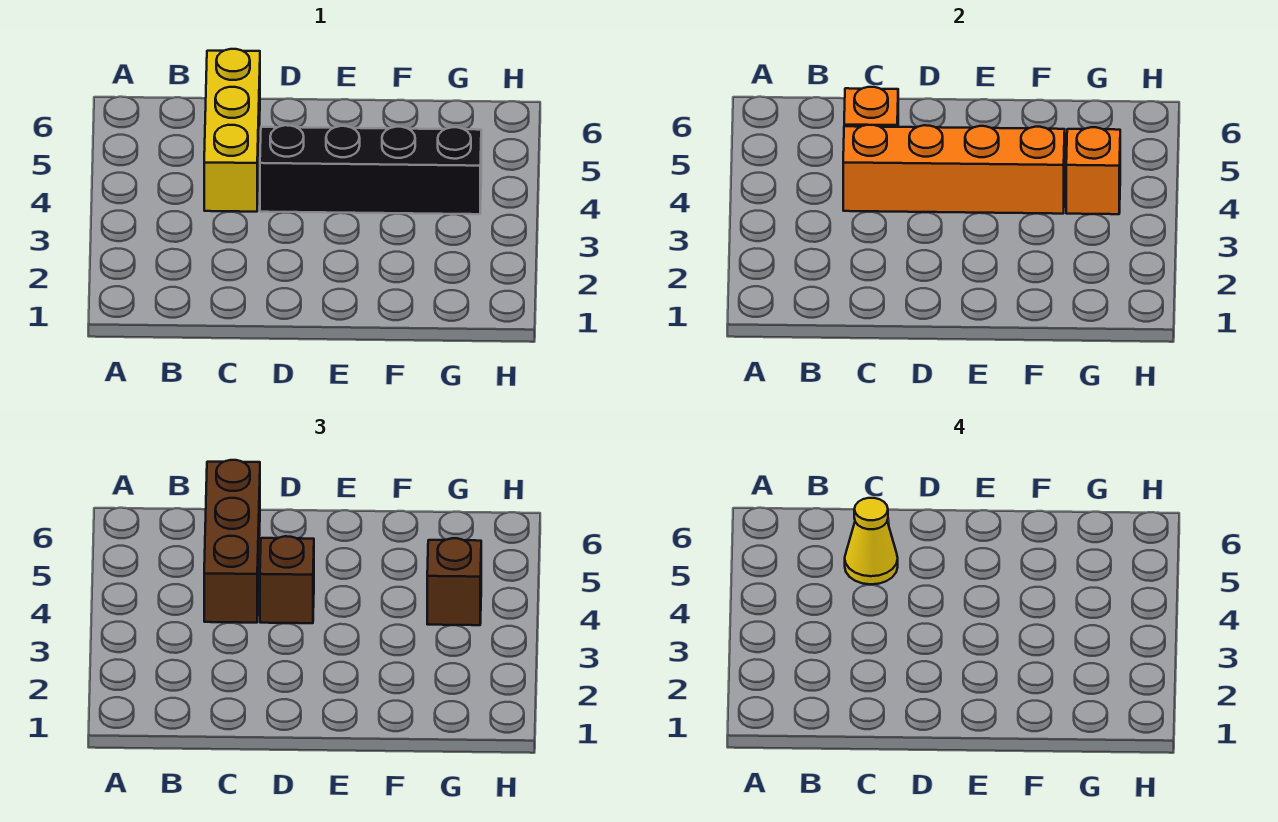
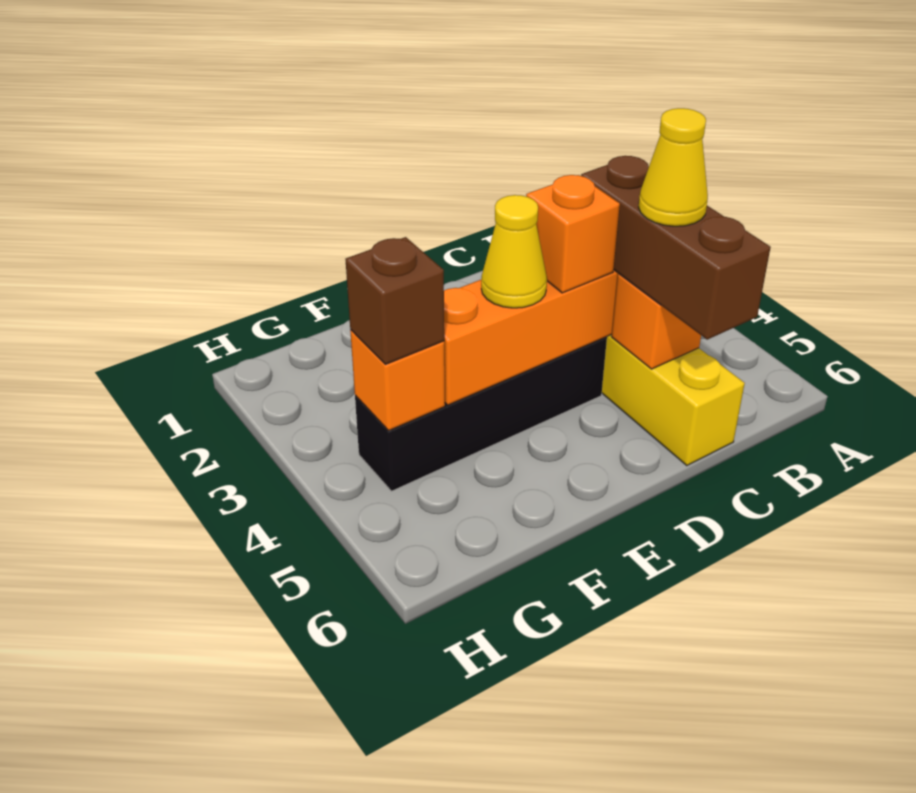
brown 1x1 brick [260,536,314,623] -> orange 1x1 brick [526,175,620,293]
none -> yellow 1x1 cone [481,195,547,308]

